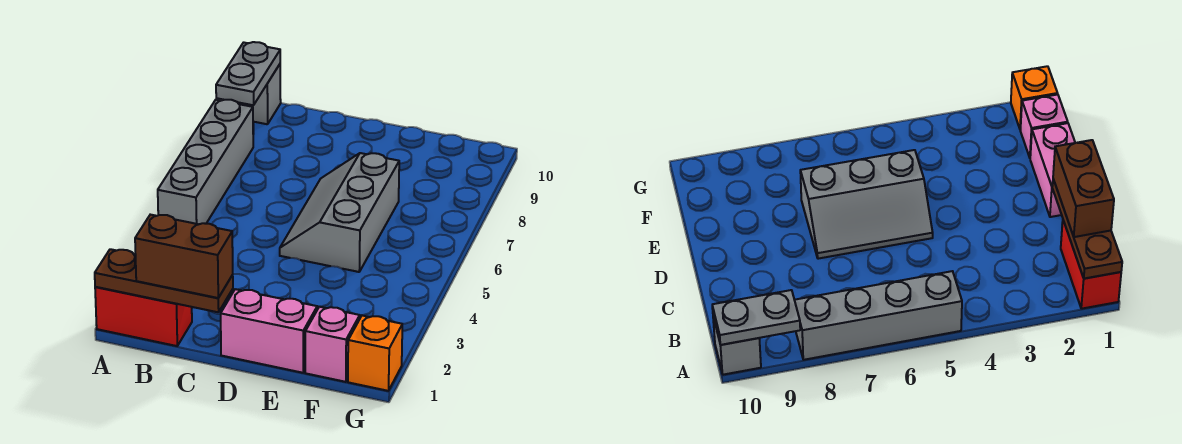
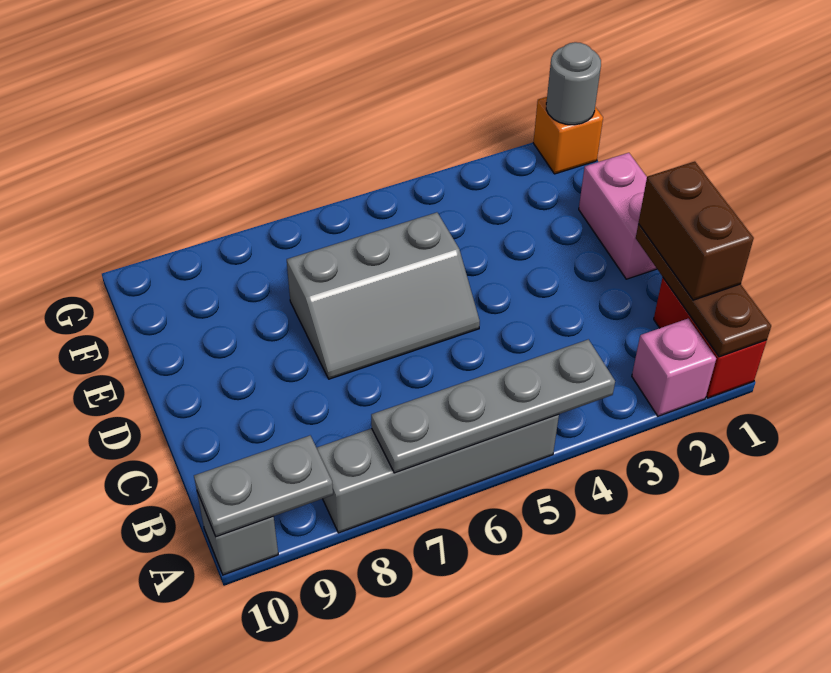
none -> grey 1x4 plate [371,339,615,473]
pink 1x1 brick [305,307,360,382] -> pink 1x1 brick moved to [632,319,716,416]
none -> grey 1x1 round brick [546,42,601,125]

